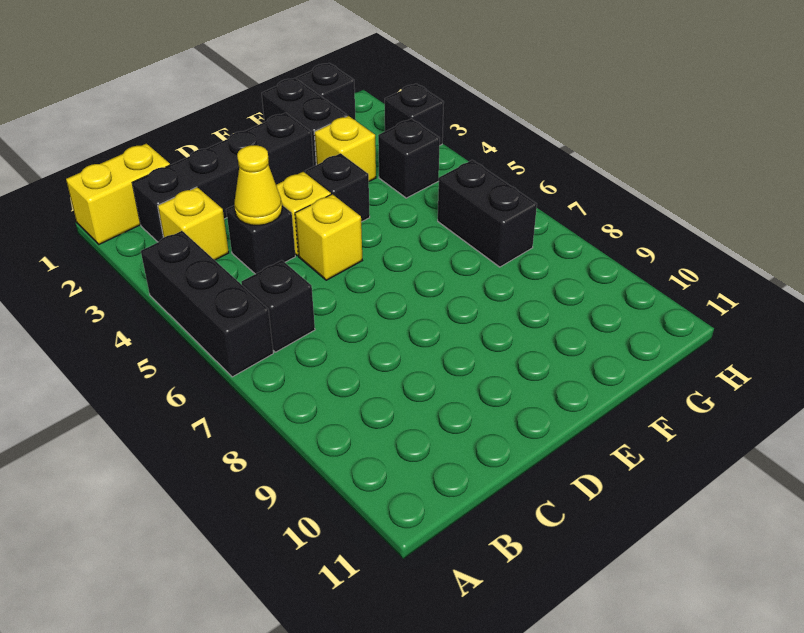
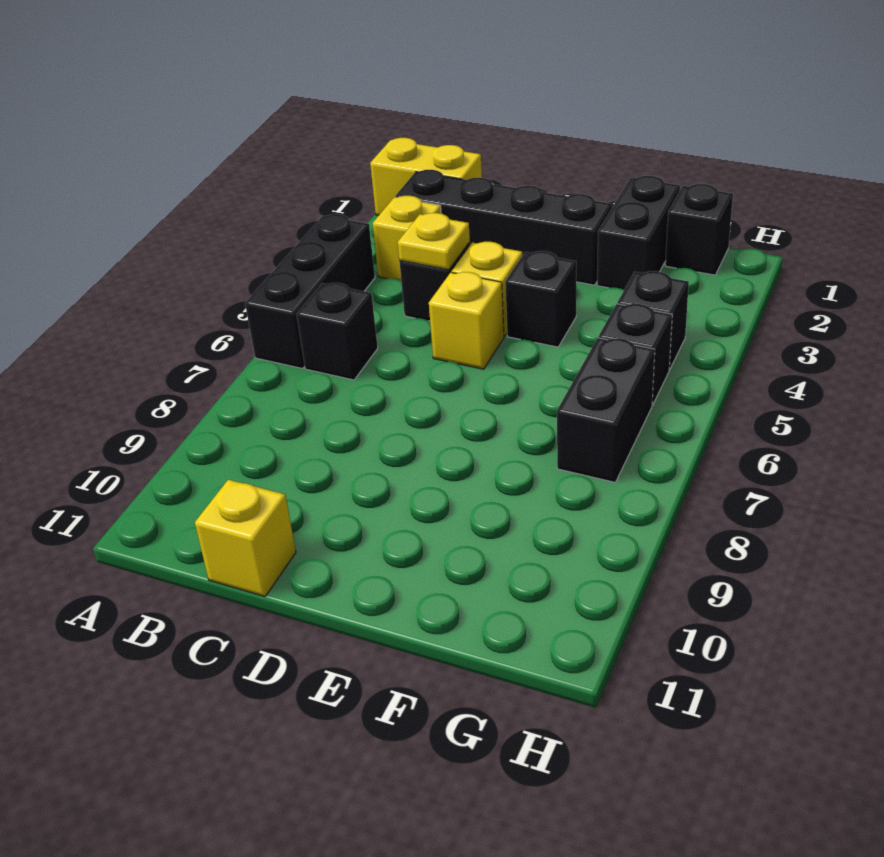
yellow 1x1 cone [234,145,282,225] -> yellow 1x1 plate [398,213,470,270]
yellow 1x1 brick [314,116,376,181] -> yellow 1x1 brick moved to [195,480,296,596]
black 1x1 brick [385,84,444,145] -> black 1x1 brick moved to [598,304,672,405]

